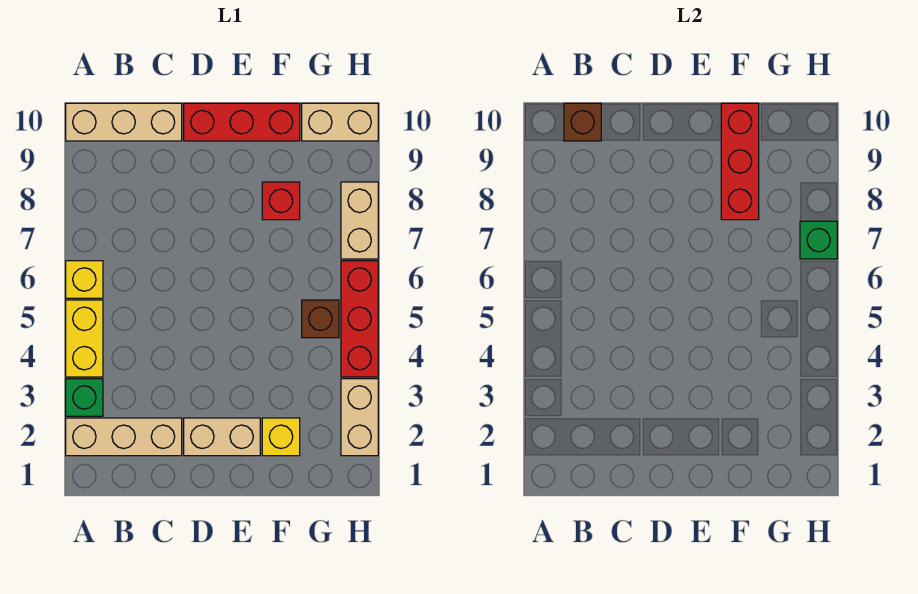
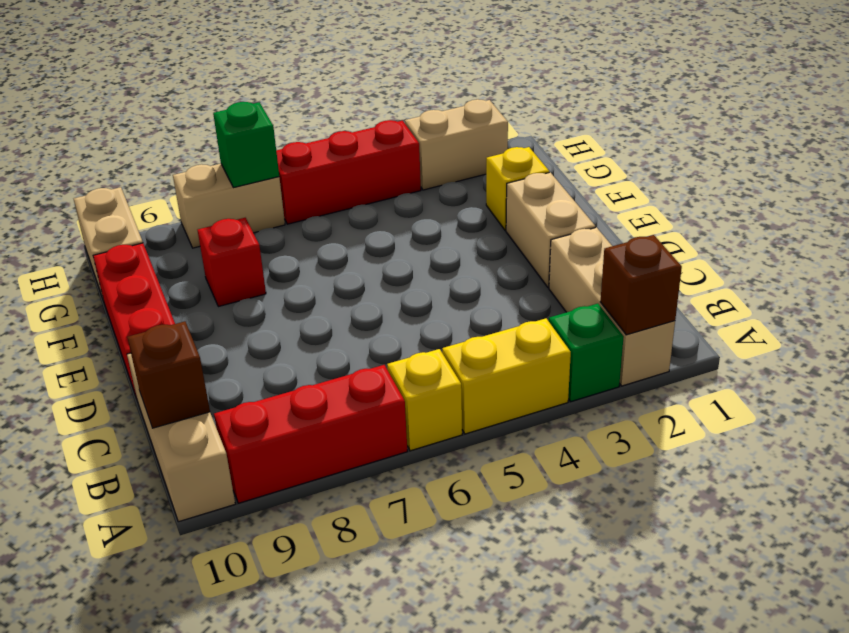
red 1x3 brick [721,103,759,220] -> red 1x3 brick moved to [214,365,407,503]
brown 1x1 brick [302,300,339,338] -> brown 1x1 brick moved to [600,235,682,335]

